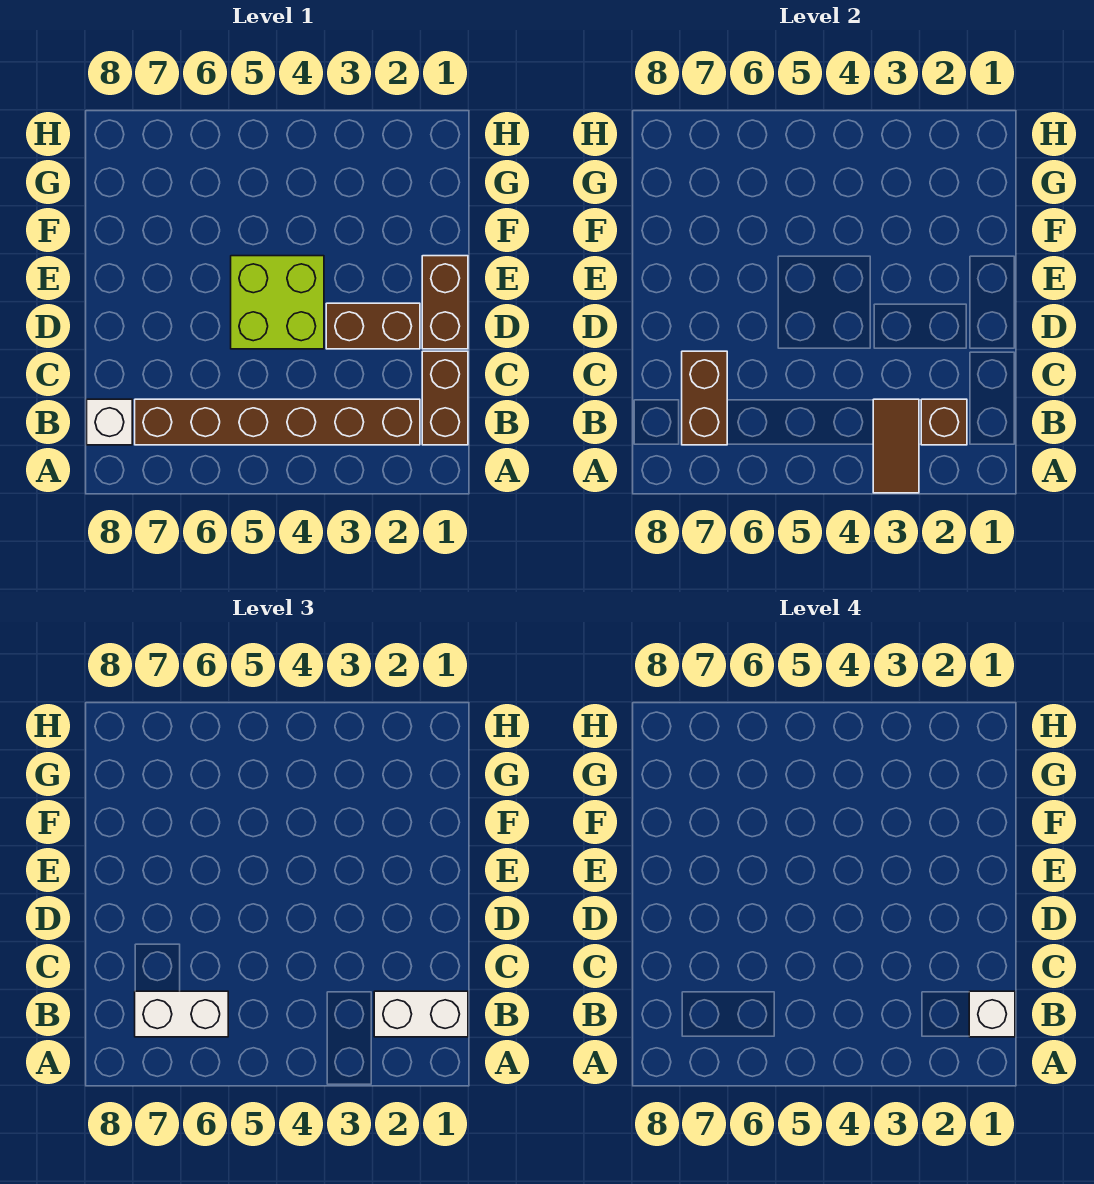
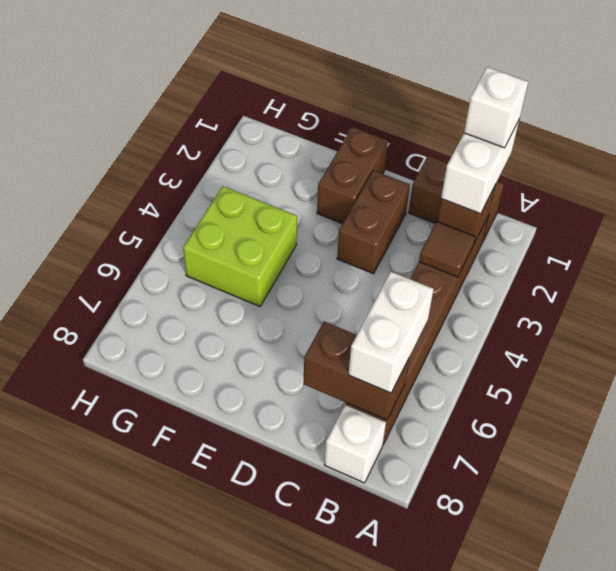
brown 1x2 tile [873,399,919,493] -> brown 1x1 tile [419,222,475,277]
brown 1x2 brick [422,256,468,349] -> brown 1x2 brick turned to [317,127,388,224]
lime 2x2 brick [231,256,324,349] -> lime 2x2 brick moved to [183,186,297,306]

